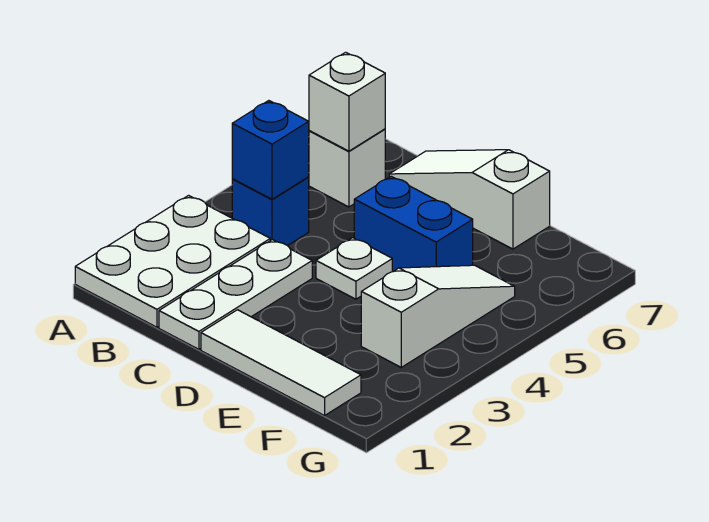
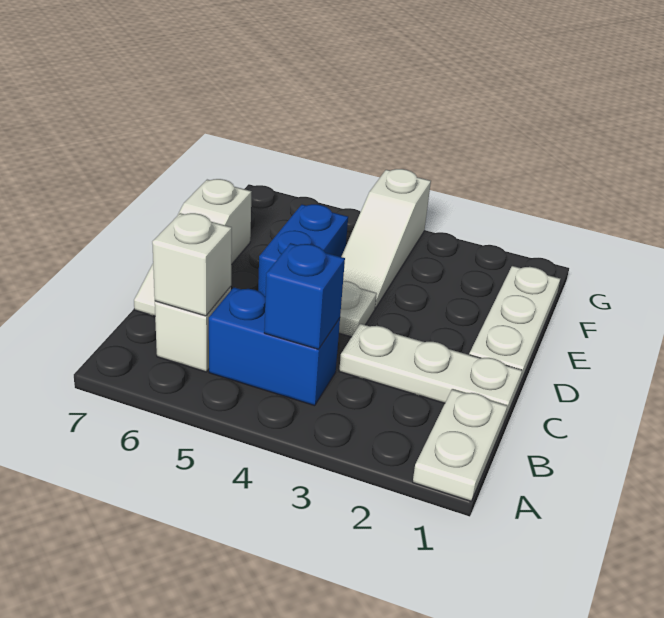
white 2x3 plate [75,196,270,327] -> white 1x2 plate [413,389,507,501]
blue 1x1 brick [232,177,309,246] -> blue 1x2 brick [209,287,340,406]
white 1x3 tile [201,310,361,416] -> white 1x3 plate [469,266,560,385]
white 1x3 slope [361,265,515,367] -> white 1x3 slope turned to [341,169,431,308]

